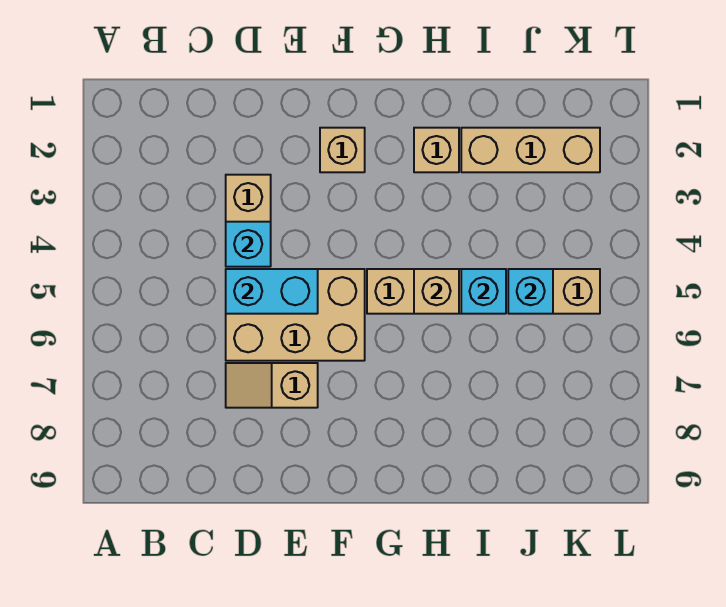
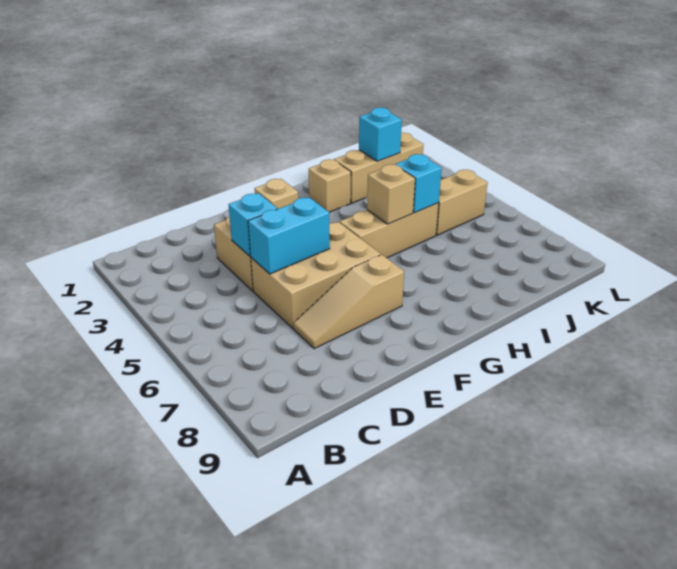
tan 1x2 slope [226,363,318,408] -> tan 1x3 slope [293,255,404,349]
cyan 1x1 brick [508,269,553,314] -> cyan 1x1 brick moved to [359,108,402,161]

